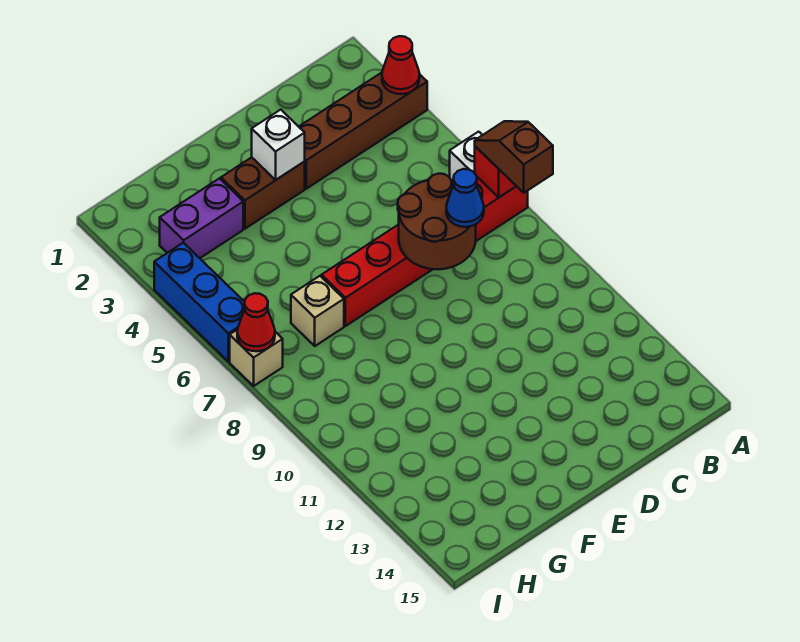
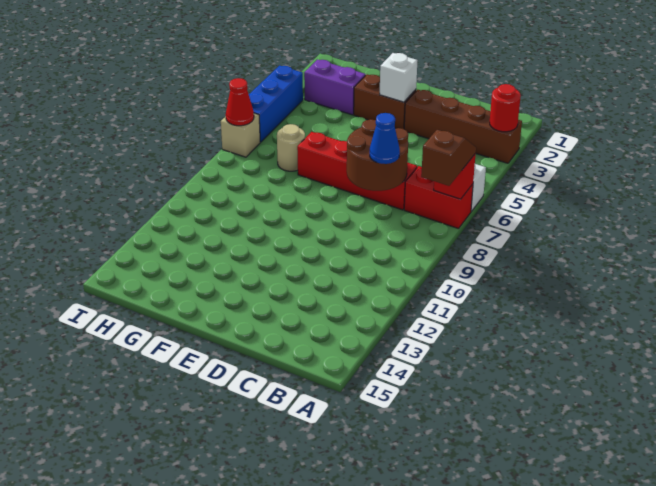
red 1x1 cone [382,36,420,94] -> red 1x1 round brick [490,84,521,132]
tan 1x1 brick [291,276,344,346] -> tan 1x1 round brick [277,124,305,171]

